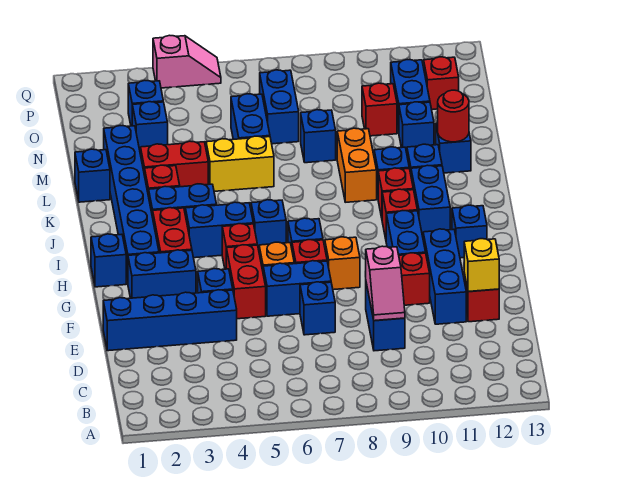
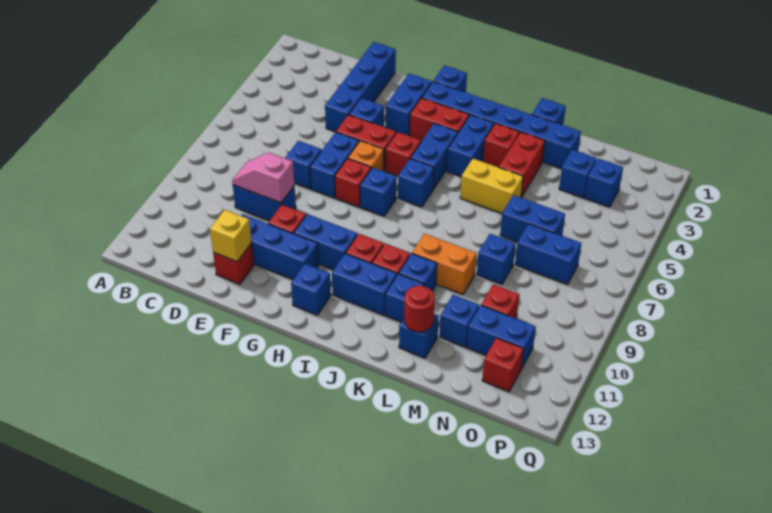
orange 1x1 brick [325,237,360,290] -> none
yellow 1x2 brick [206,136,274,191] -> yellow 1x2 brick turned to [460,159,523,213]
pink 1x2 slope [153,35,221,88] -> none

